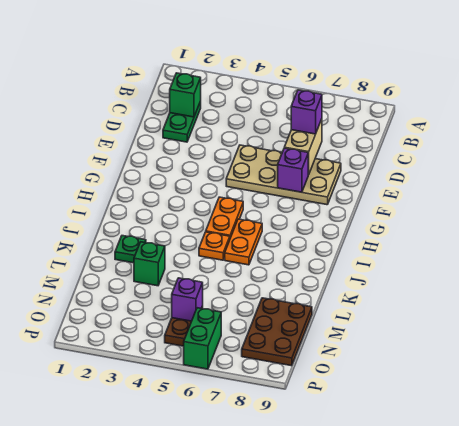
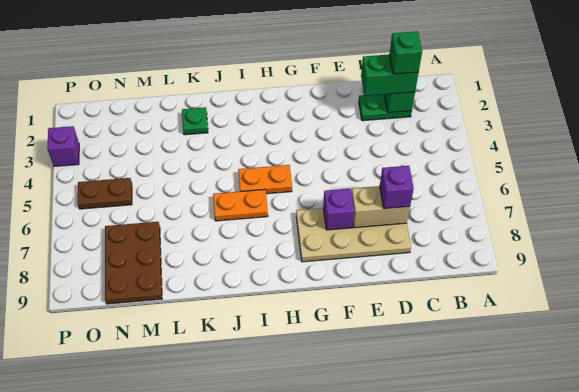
tan 2x4 plate [226,145,341,205] -> tan 2x4 plate turned to [296,208,411,262]
orange 1x1 plate [199,232,230,260] -> none
green 1x1 brick [134,242,165,286] -> green 1x1 brick moved to [389,31,422,74]
brown 2x3 plate [242,298,312,366] -> brown 2x3 plate turned to [105,222,162,304]
purple 1x1 brick [172,278,203,321] -> purple 1x1 brick moved to [47,126,79,166]
green 1x2 brick [184,308,221,369] -> green 1x2 brick moved to [361,55,419,96]

